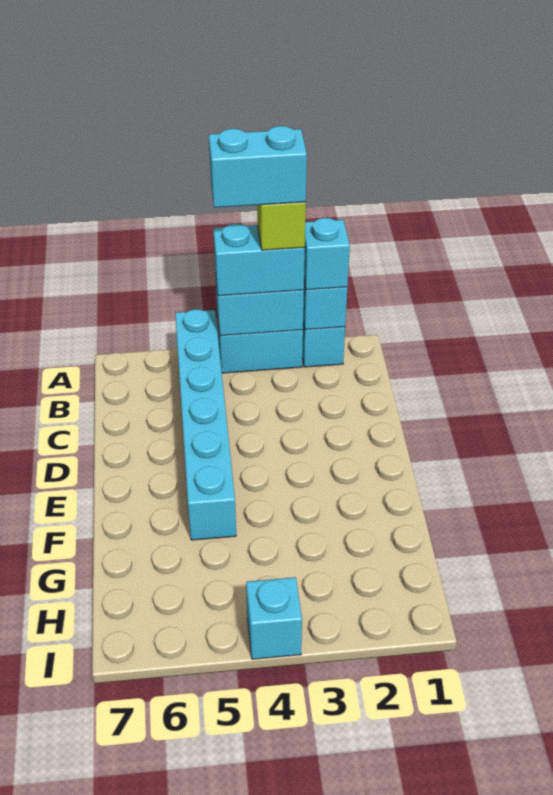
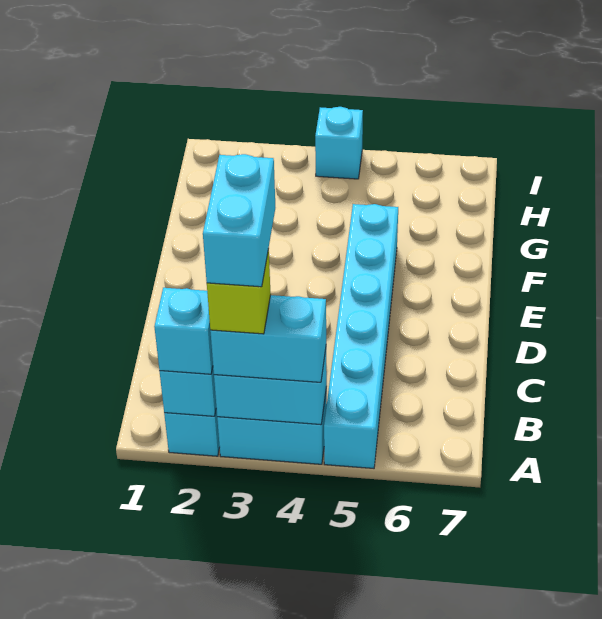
cyan 1x2 brick [209,126,307,208] -> cyan 1x2 brick turned to [203,154,275,287]

